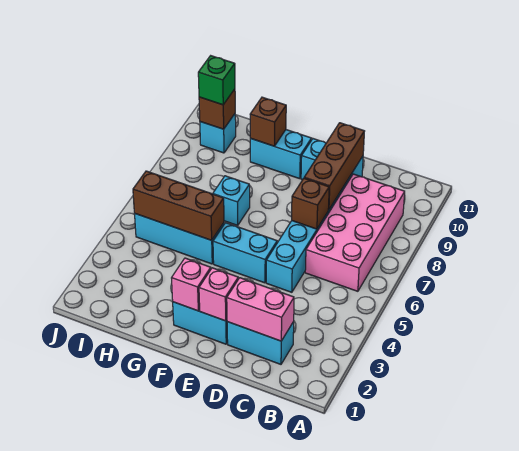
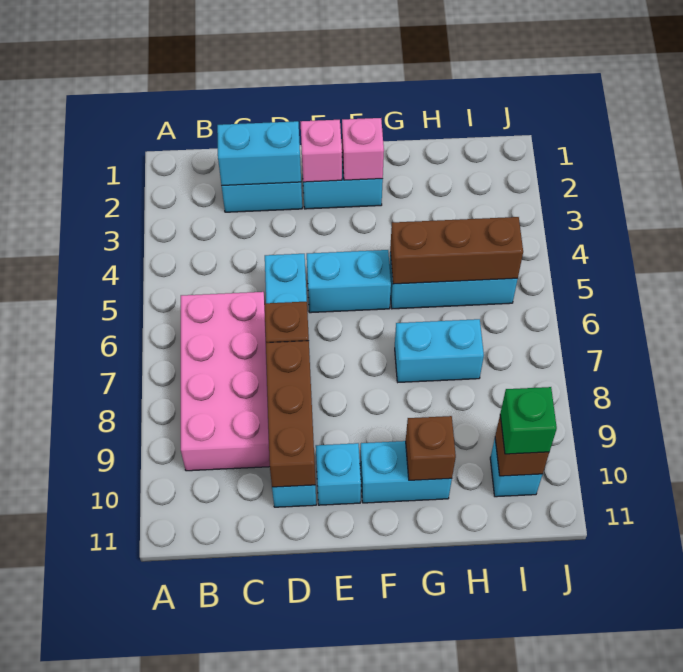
pink 1x2 brick [227,278,294,341] -> cyan 1x2 brick [217,121,301,185]
cyan 1x1 brick [213,176,250,225] -> cyan 1x2 brick [395,319,484,382]

